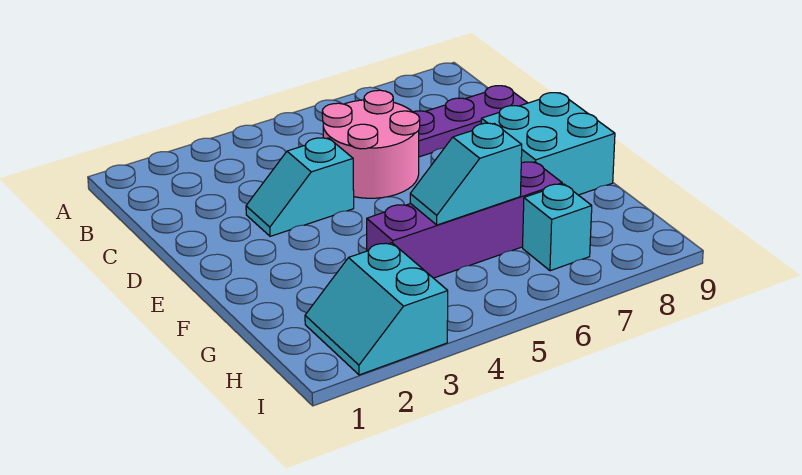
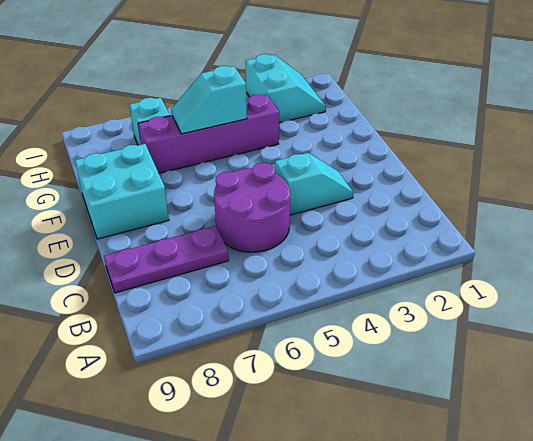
pink 2x2 round brick [322,90,420,198] -> purple 2x2 round brick [214,163,290,252]
cyan 1x2 slope [410,123,522,225] -> cyan 1x2 slope turned to [171,66,247,134]

